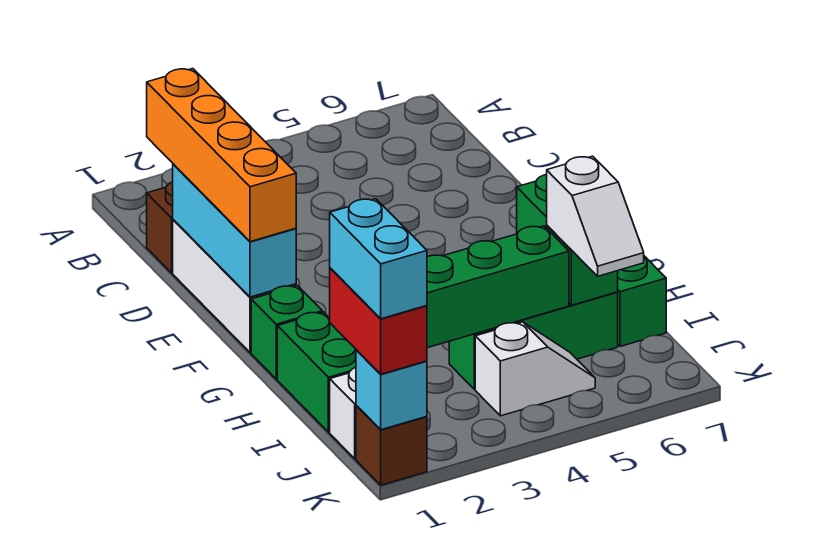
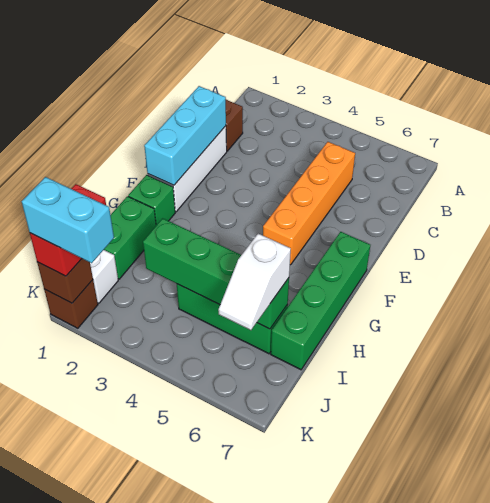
orange 1x4 brick [147,69,296,242] -> orange 1x4 brick moved to [263,142,355,265]
cyan 1x2 brick [330,199,427,319] -> cyan 1x2 brick turned to [22,177,114,263]
white 1x2 slope [475,322,595,416] -> none
cyan 1x1 brick [356,350,427,430] -> brown 1x1 brick [37,259,93,303]

